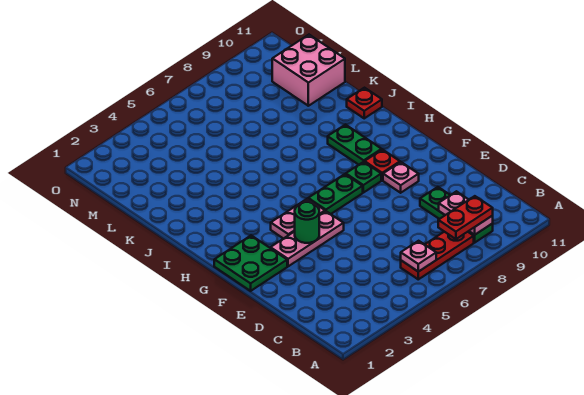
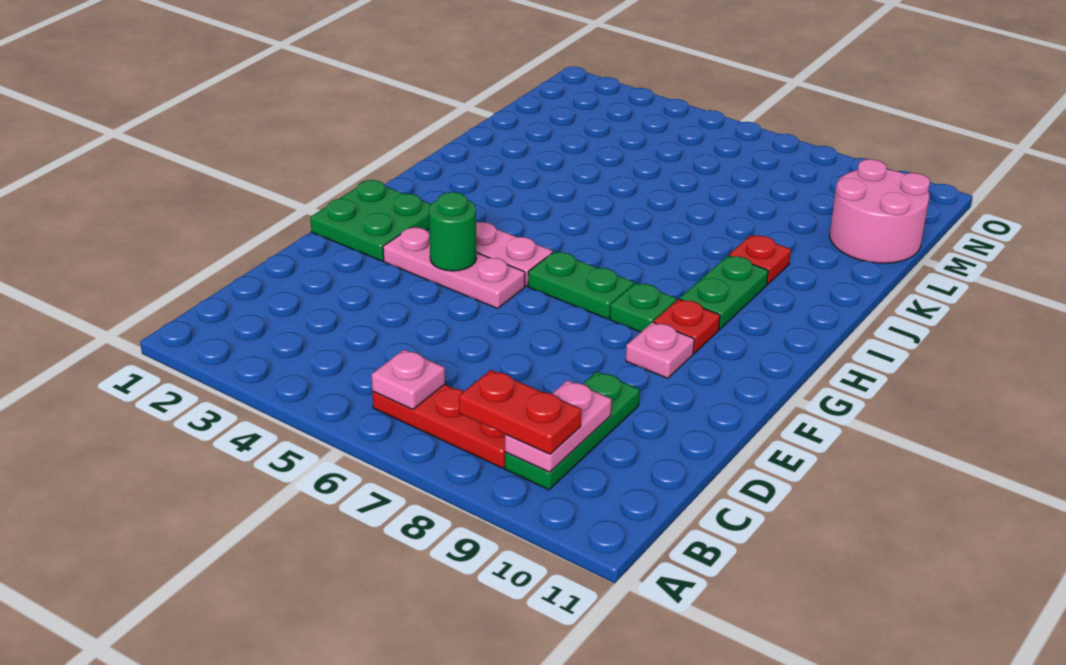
red 1x1 plate [347,88,382,118] -> red 1x1 plate moved to [729,235,791,285]
pink 2x2 brick [272,35,345,106] -> pink 2x2 round brick [830,159,930,263]

